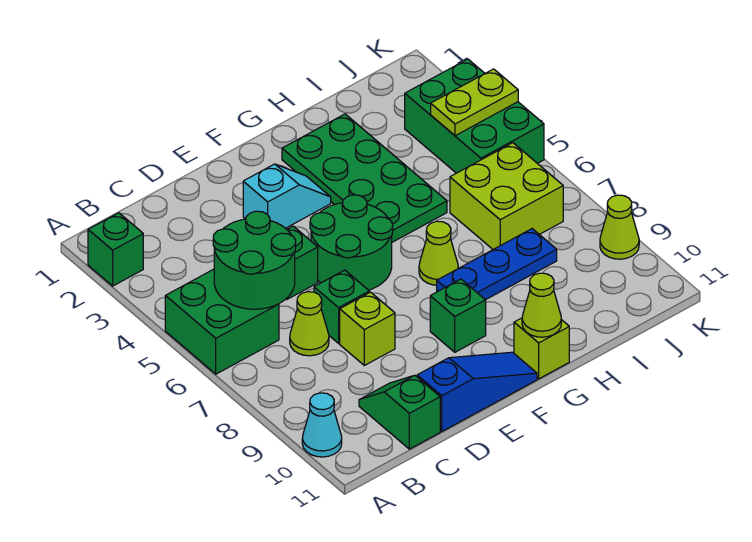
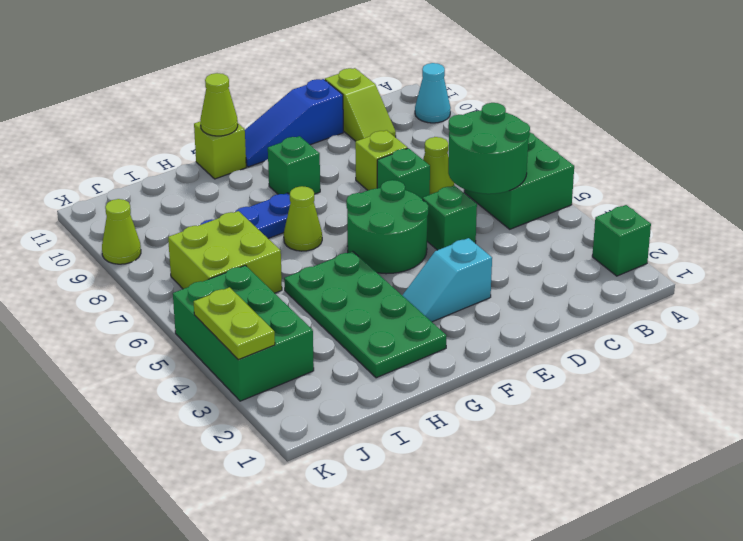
green 1x2 slope [359,375,440,449] -> lime 1x2 slope [325,68,396,141]
lime 1x2 plate [431,69,518,136] -> lime 1x2 plate turned to [194,287,275,360]

